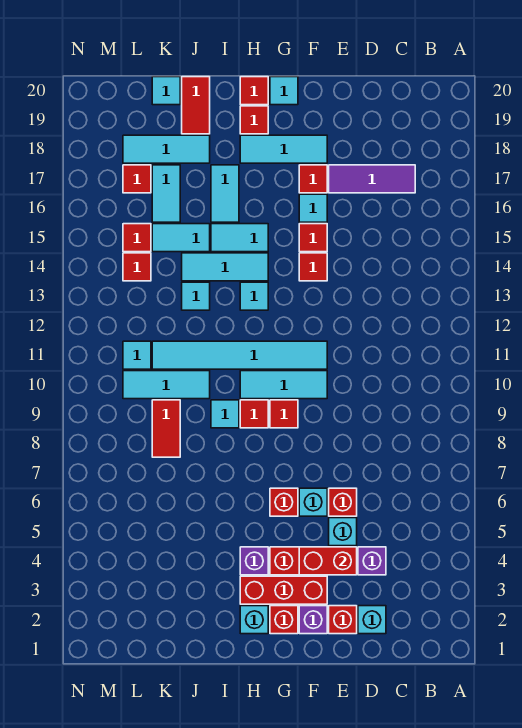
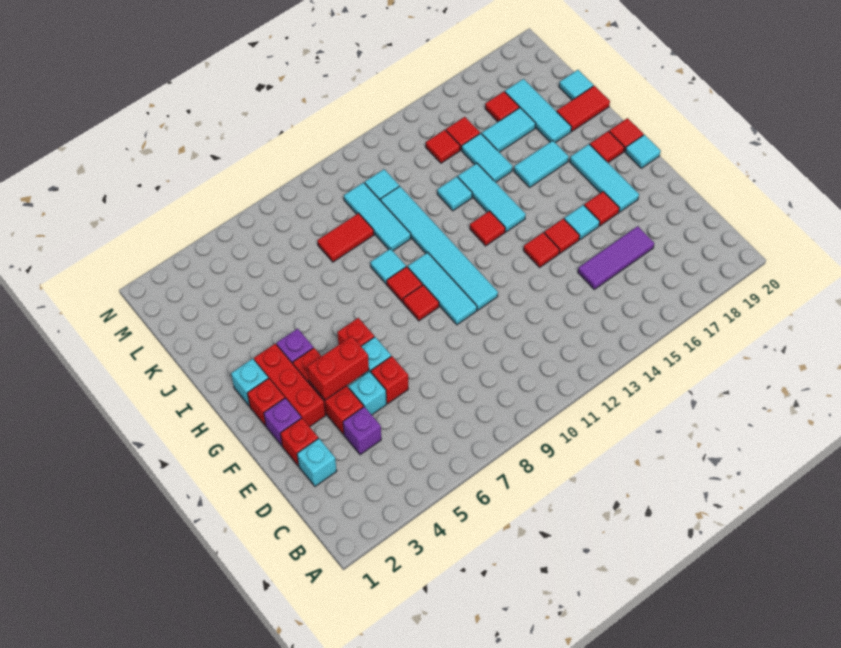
purple 1x3 tile [329,165,415,193] -> purple 1x3 tile turned to [578,226,654,289]
red 1x2 brick [299,547,357,575] -> red 1x2 brick turned to [307,336,369,400]
cyan 1x1 tile [240,282,268,310] -> red 1x1 tile [470,211,505,246]
cyan 1x2 tile [211,224,268,252] -> none

